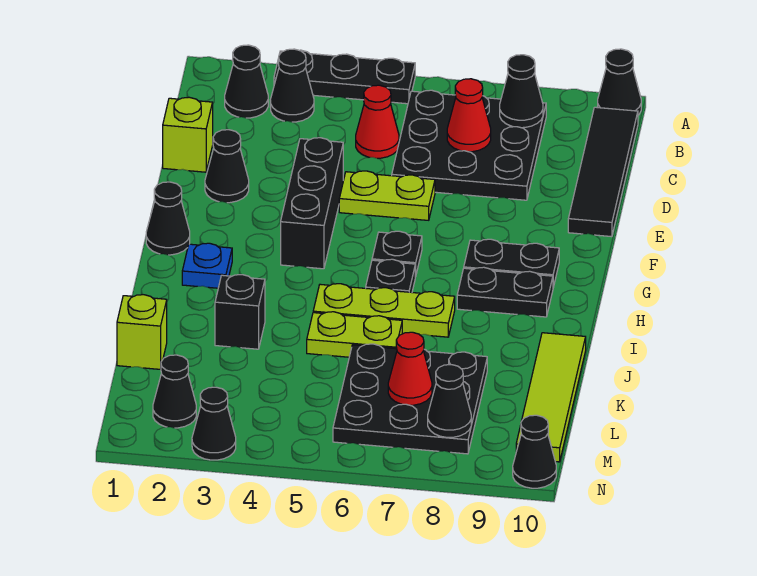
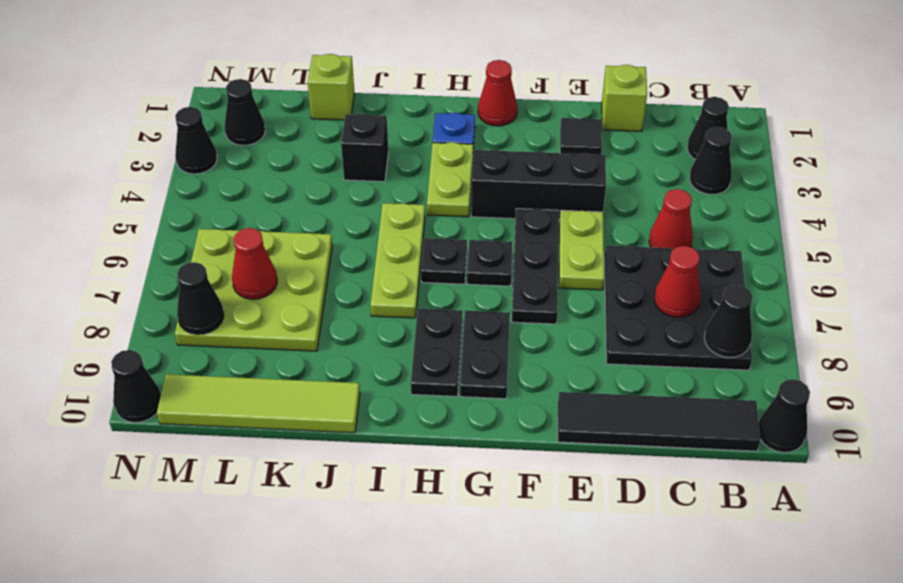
black 1x3 plate [274,50,415,104] -> black 1x3 plate moved to [512,209,558,324]
black 1x1 cone [205,130,249,203] -> black 1x1 tile [560,118,602,155]
black 1x1 cone [146,182,190,255] -> red 1x1 cone [478,60,517,126]
lime 1x2 plate [307,312,402,357] -> lime 1x2 plate moved to [427,142,473,217]
black 3x3 plate [333,344,487,454] -> lime 3x3 plate [175,229,332,351]

